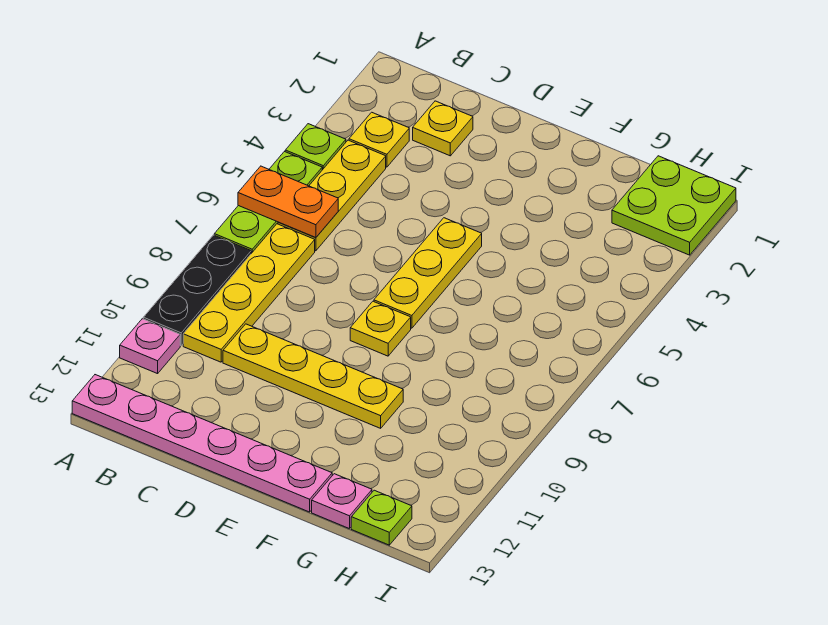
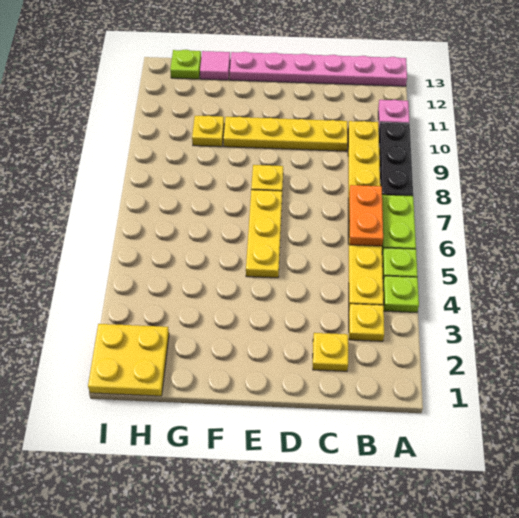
orange 1x2 plate [238,166,338,238] -> orange 1x2 plate turned to [349,185,383,246]
none -> yellow 1x1 plate [192,116,224,147]
pink 1x1 plate [312,474,372,529] -> pink 1x1 tile [200,51,230,80]
lime 2x2 plate [612,156,736,255] -> yellow 2x2 plate [88,324,169,396]

